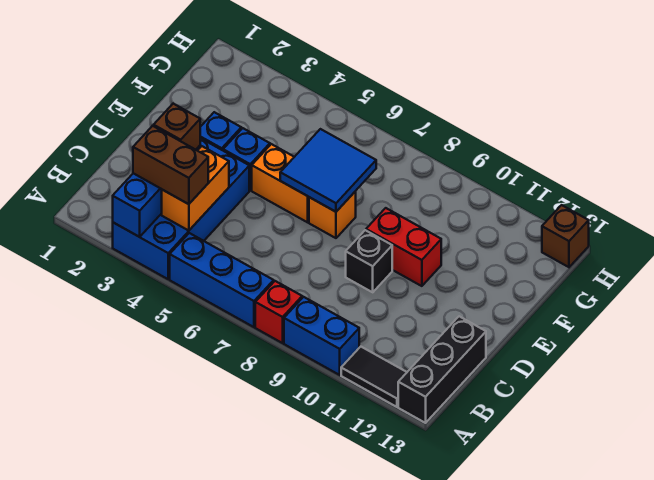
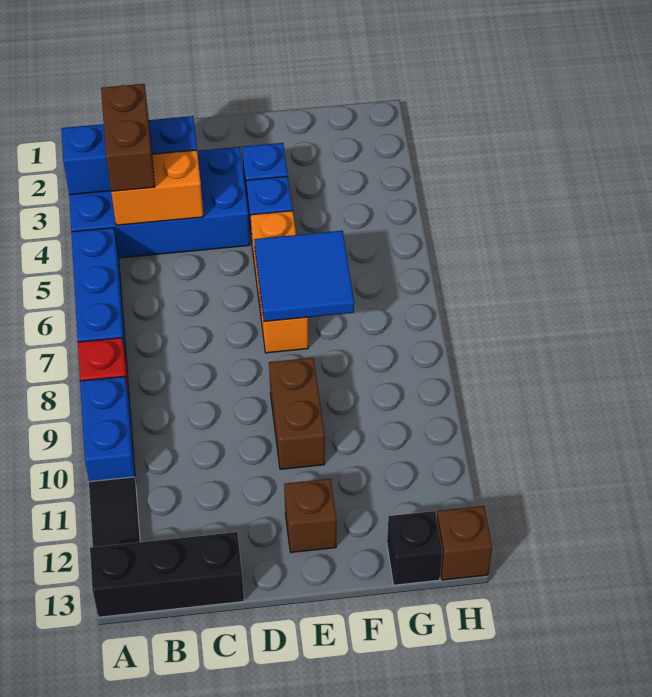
brown 1x1 brick [154,104,200,150] -> brown 1x1 brick moved to [284,479,336,552]
black 1x1 brick [346,230,392,292] -> black 1x1 brick moved to [387,511,442,585]
red 1x2 brick [366,208,441,286] -> brown 1x2 brick [269,358,325,469]

